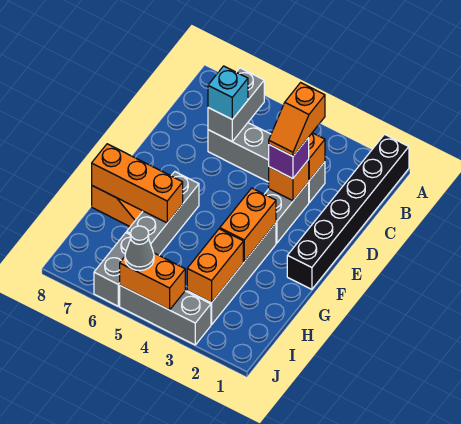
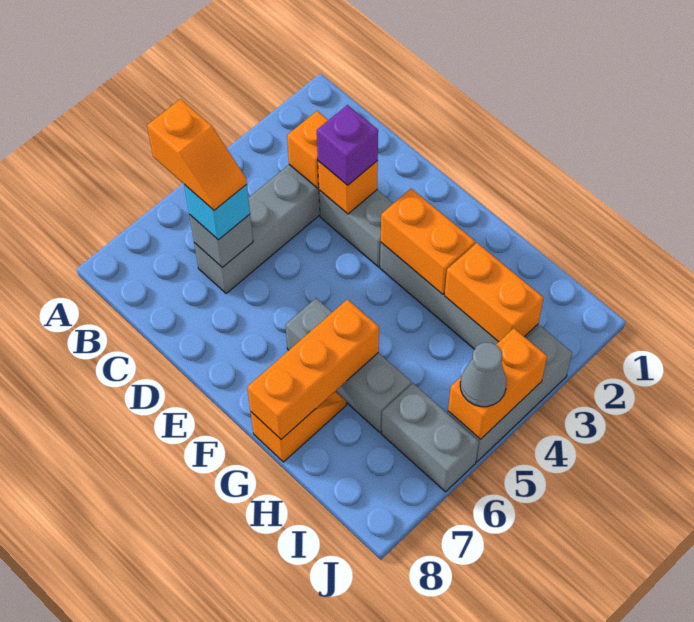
black 1x6 brick [287,134,409,289] -> none
grey 1x2 brick [208,68,264,141] -> grey 1x1 brick [189,214,253,268]
orange 1x2 slope [269,83,325,156] -> orange 1x2 slope moved to [147,99,247,210]

